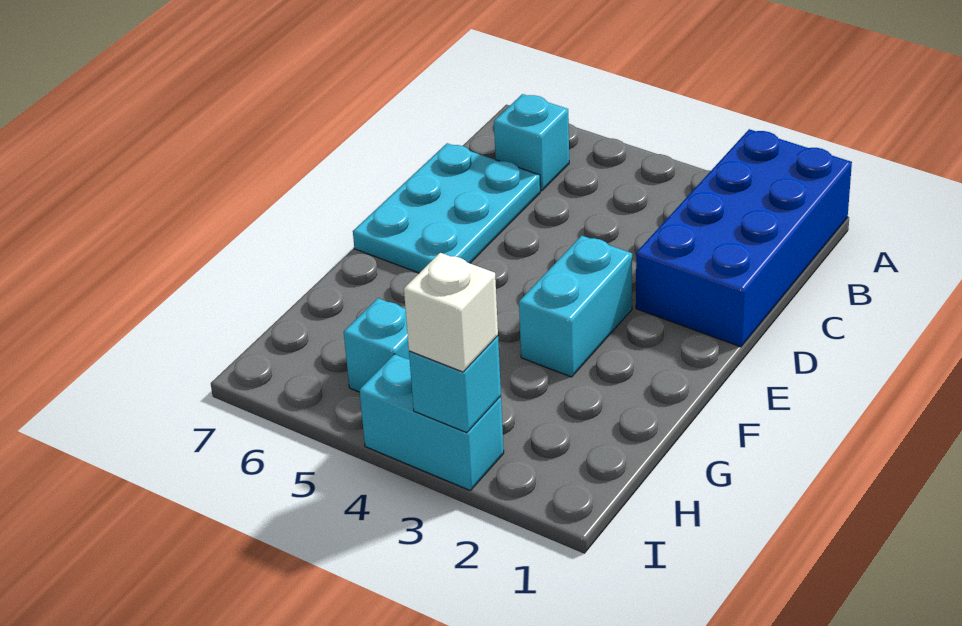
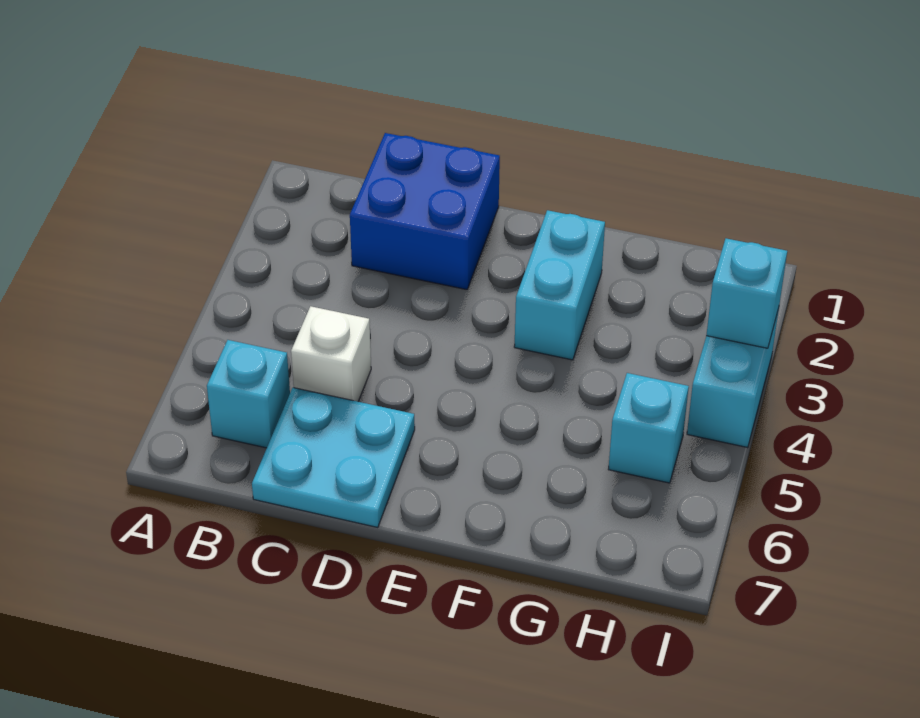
blue 2x4 brick [636,129,852,347] -> blue 2x2 brick [350,133,500,290]
cyan 2x3 plate [353,143,540,273] -> cyan 2x2 plate [252,388,415,528]
cyan 1x2 brick [519,236,632,377] -> cyan 1x2 brick turned to [514,210,605,360]
white 1x1 brick [404,253,498,372] -> white 1x1 brick moved to [291,306,371,402]

